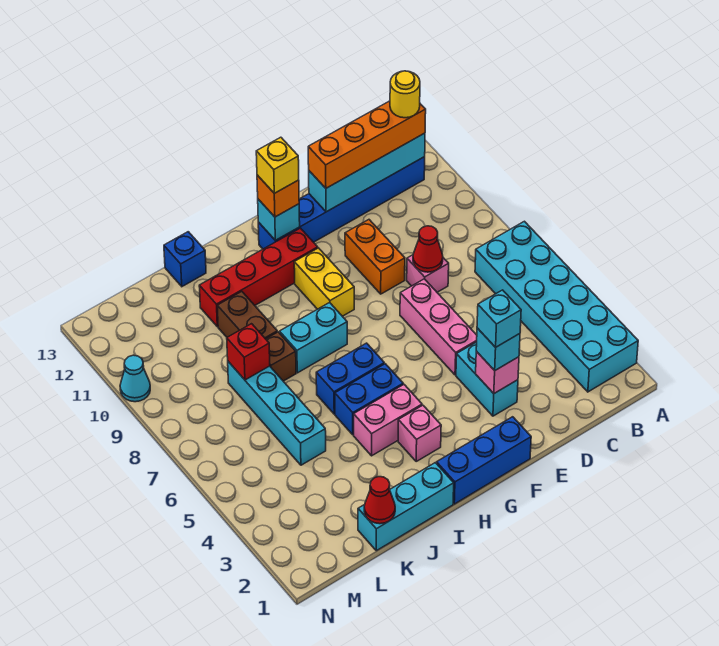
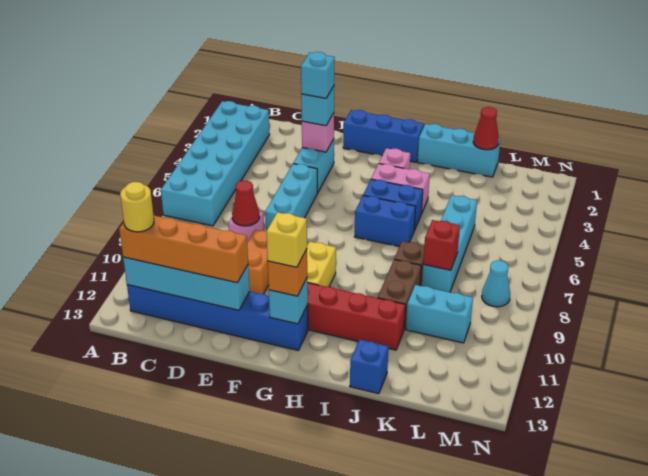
pink 1x3 brick [400,279,477,375] -> cyan 1x3 brick [265,164,317,231]
cyan 1x2 brick [280,303,347,373] -> cyan 1x2 brick moved to [406,285,473,343]
cyan 1x1 cone [120,355,150,402] -> cyan 1x1 cone moved to [482,260,510,307]

